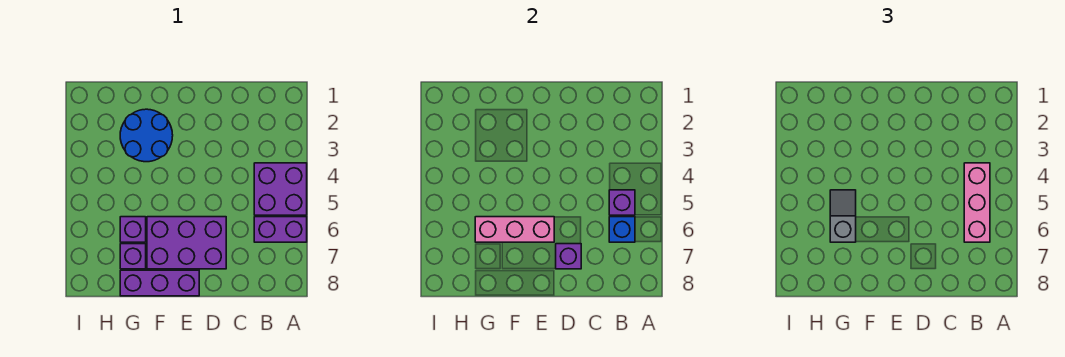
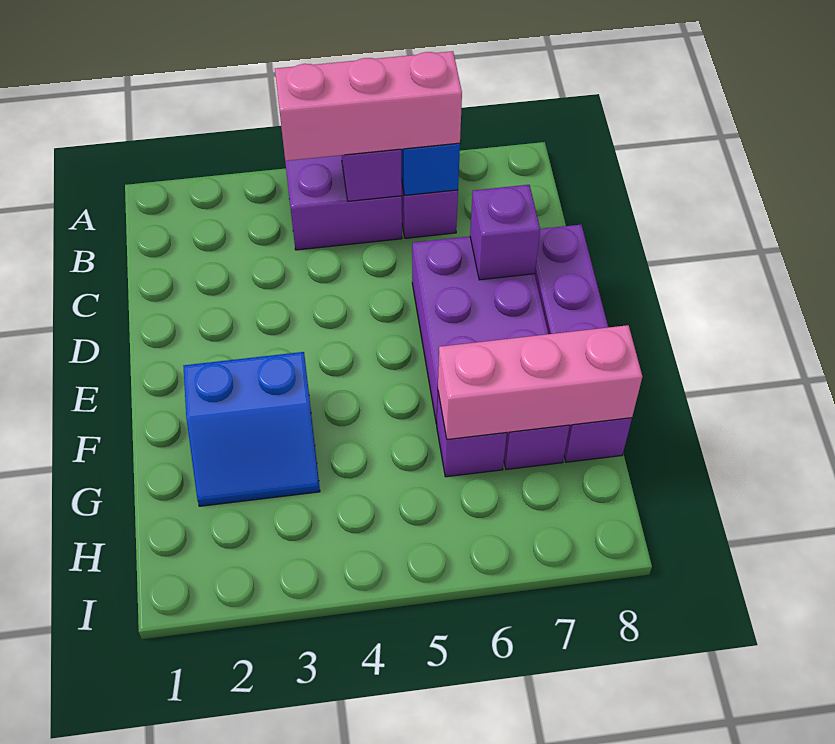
pink 1x3 brick [475,217,554,242] -> pink 1x3 brick turned to [438,325,642,439]
purple 1x3 brick [120,270,199,296] -> purple 1x4 brick [535,225,632,462]
blue 2x2 round brick [120,109,173,162] -> blue 2x2 slope [183,352,320,506]
grey 1x2 slope [830,190,856,242] -> none

